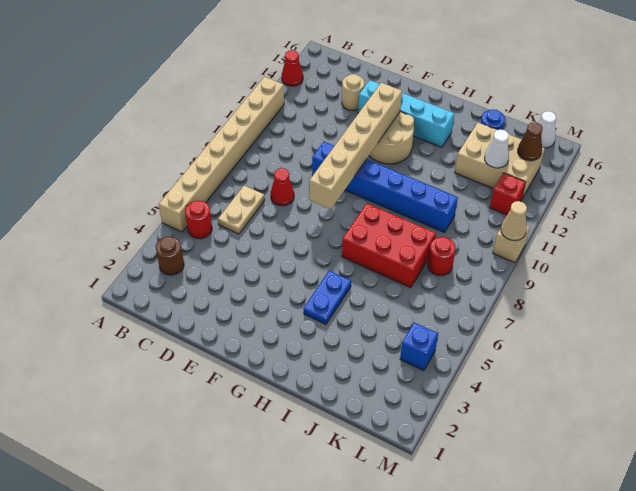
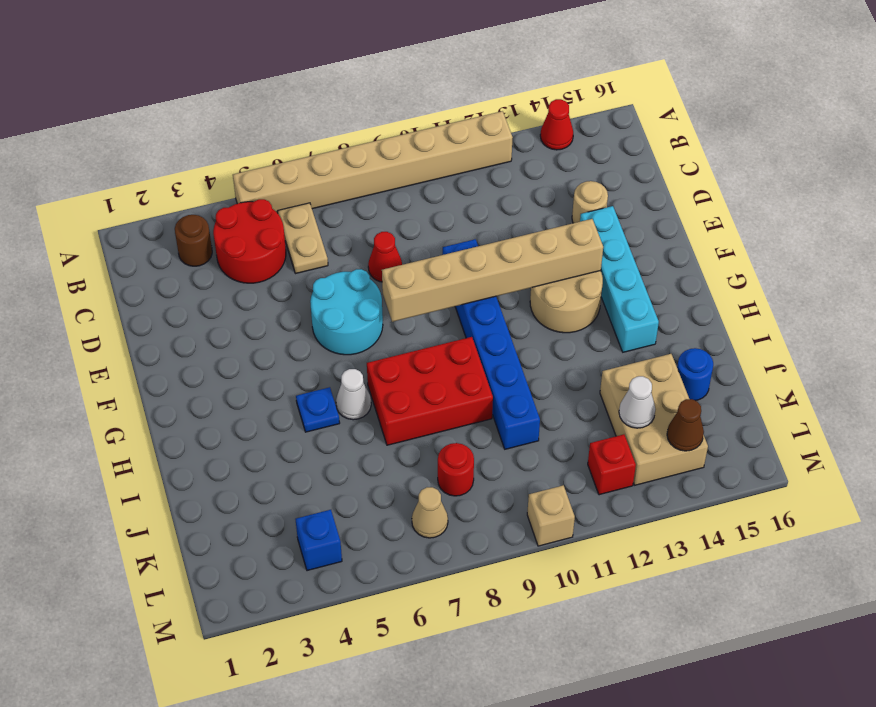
red 1x1 round brick [185,201,212,239] -> red 2x2 round brick [213,199,286,283]
tan 1x2 plate [218,186,265,234] -> tan 1x2 plate turned to [278,203,328,274]
none -> cyan 2x2 round brick [310,269,383,355]
blue 1x2 plate [303,271,351,324] -> blue 1x1 plate [296,387,340,432]
red 2x3 brick [342,204,436,288] -> red 2x3 brick turned to [367,337,493,445]
white 1x1 cone [539,111,556,148] -> white 1x1 cone moved to [336,369,371,420]
tan 1x1 cone [501,201,527,241] -> tan 1x1 cone moved to [412,487,448,538]

